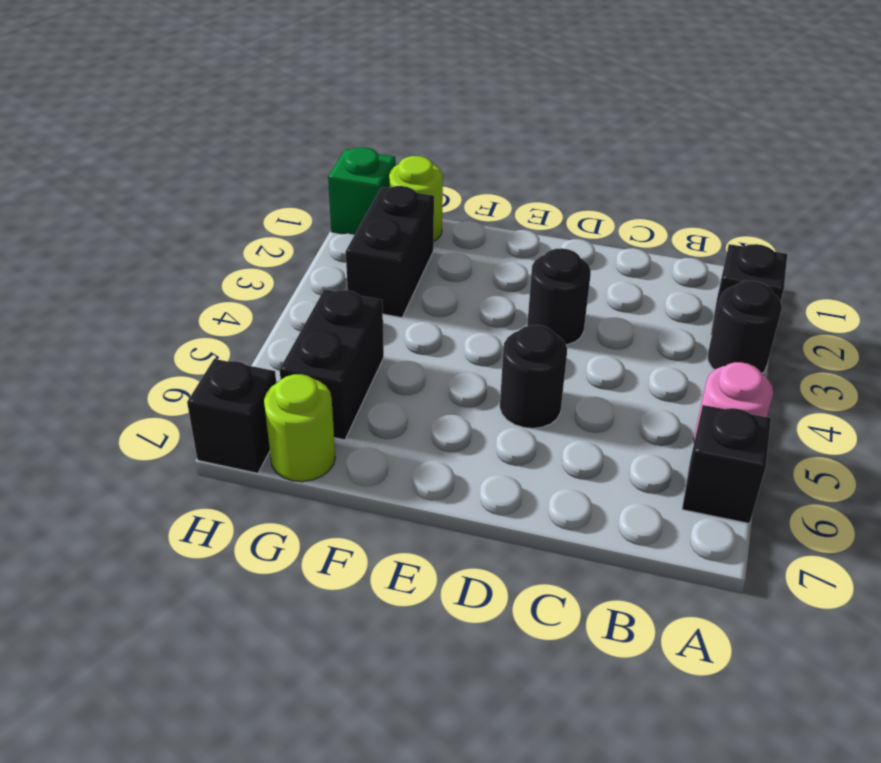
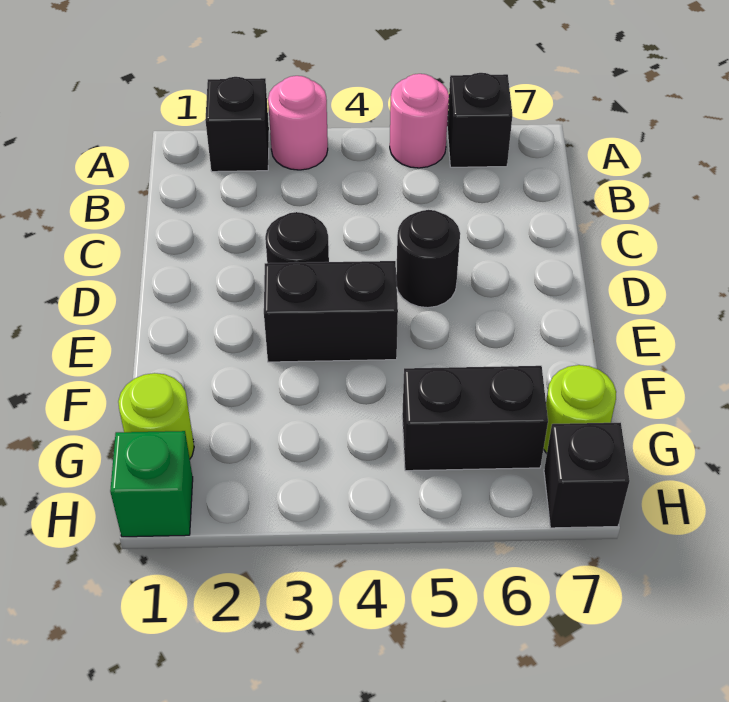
black 1x1 round brick [708,281,782,373] -> pink 1x1 round brick [268,76,328,170]
black 1x2 brick [346,186,434,318] -> black 1x2 brick moved to [264,261,398,362]

